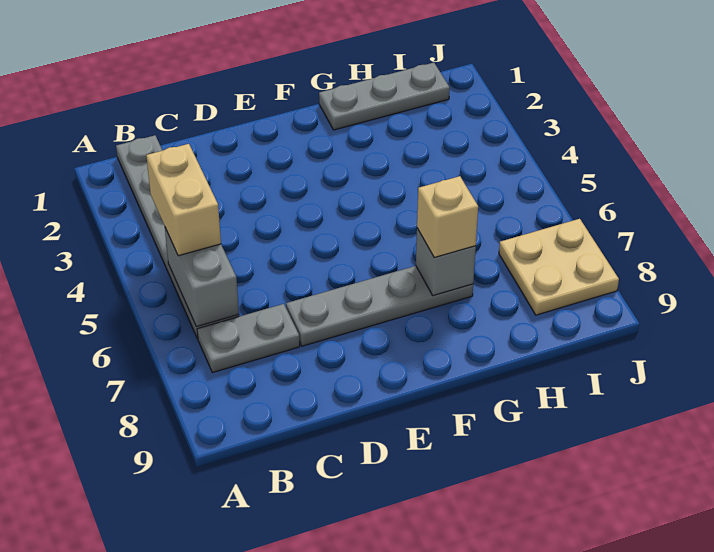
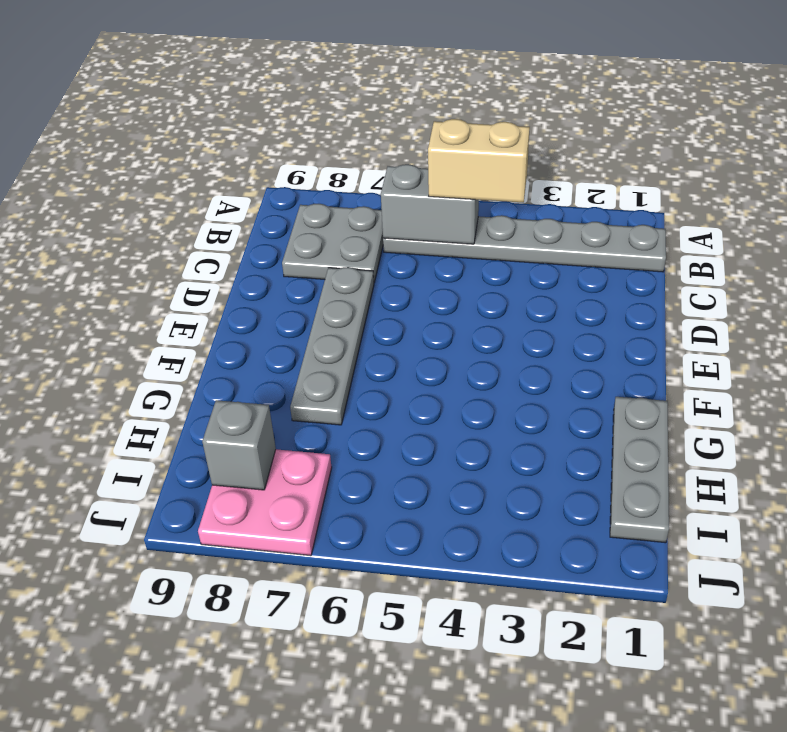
grey 1x2 plate [197,304,300,373] -> grey 2x2 plate [282,204,383,282]
grey 1x1 brick [416,228,476,296] -> grey 1x1 brick moved to [202,400,276,490]
tan 1x1 brick [417,176,478,258] -> none
tan 2x2 plate [499,219,619,315] -> pink 2x2 plate [198,449,332,556]

